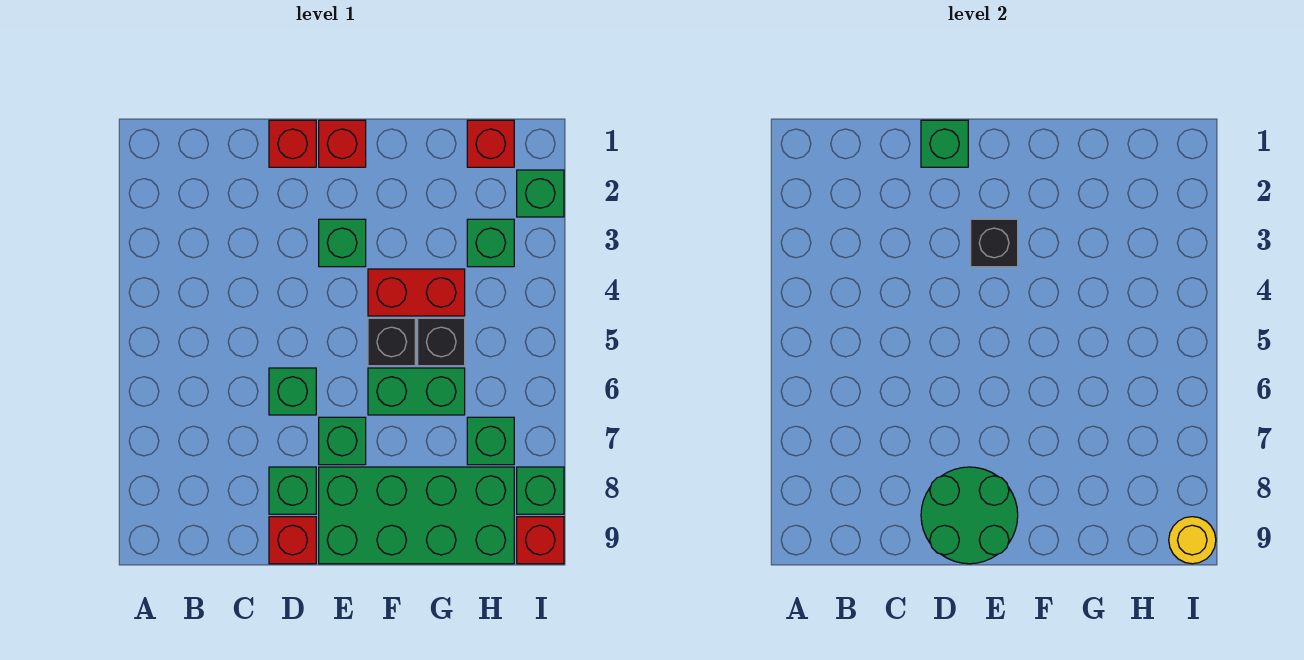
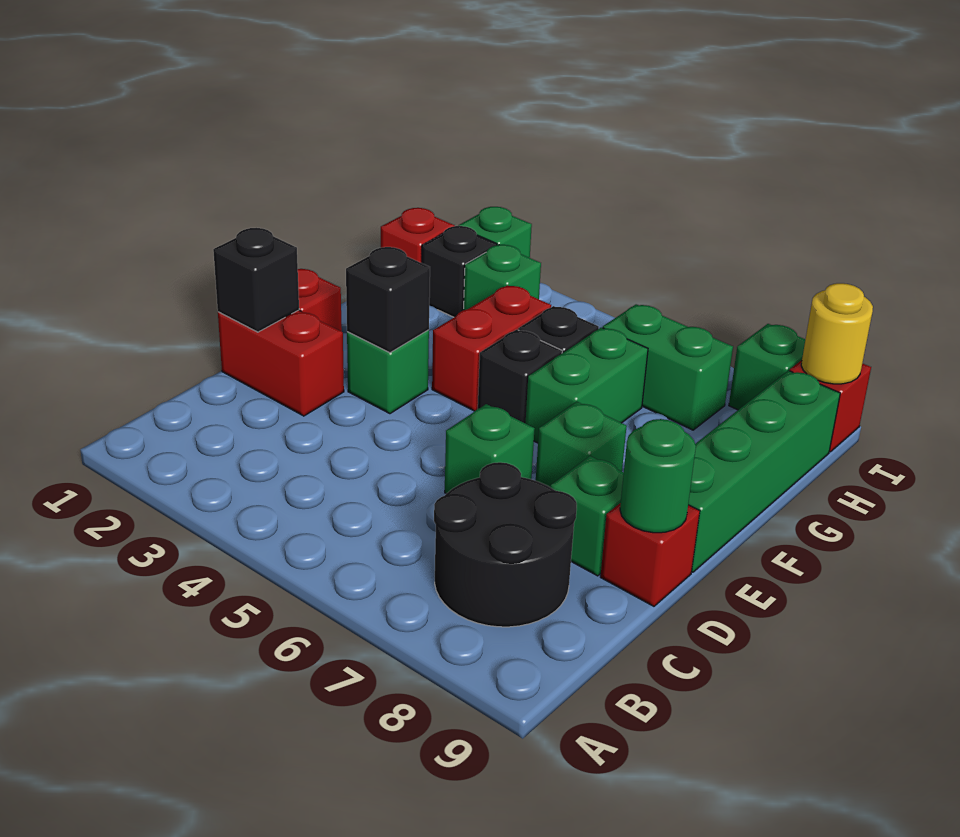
none -> black 2x2 round brick [434,462,577,627]
red 1x1 brick [269,120,316,167] -> red 1x2 brick [218,310,344,416]
green 1x1 brick [921,120,968,167] -> black 1x1 brick [213,228,299,332]
green 2x2 round brick [921,467,1018,564] -> green 1x1 round brick [620,419,696,533]
green 2x4 brick [319,467,514,564] -> green 1x4 brick [688,371,840,572]
none -> black 1x1 brick [422,226,497,317]
green 1x1 brick [467,417,514,465] -> green 1x2 brick [603,304,733,430]

